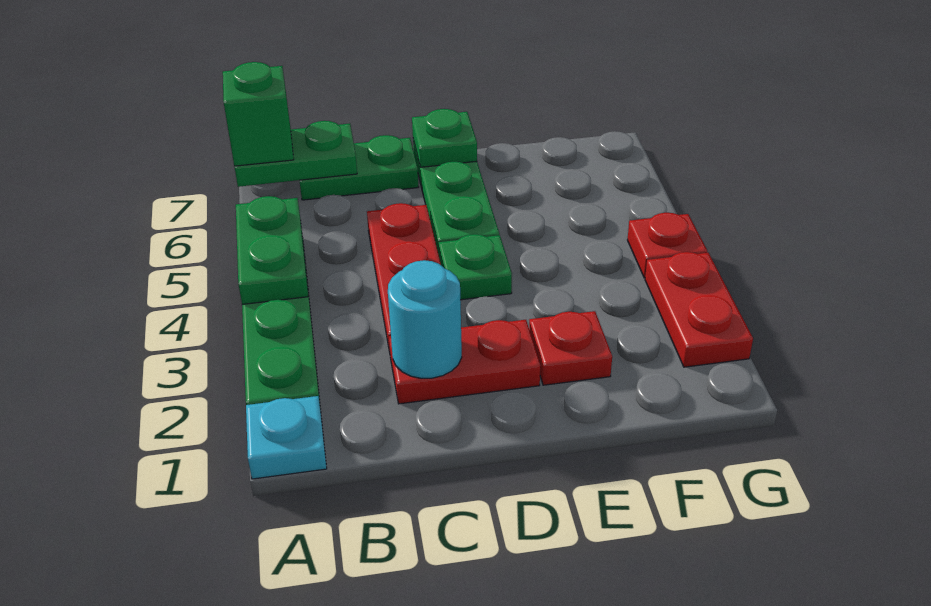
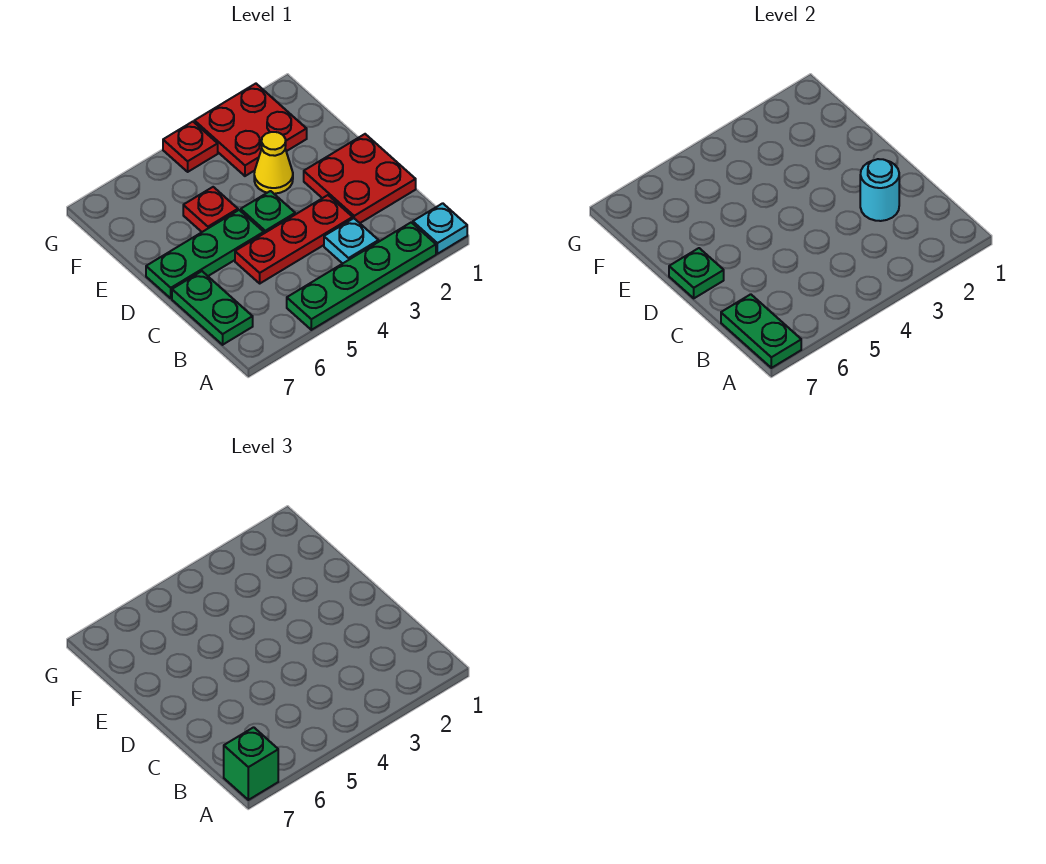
green 1x2 plate [236,196,308,304] -> none
none -> cyan 1x1 plate [324,218,379,264]
red 1x2 plate [389,320,540,404] -> red 2x2 plate [304,134,416,223]
red 1x1 plate [529,311,612,385] -> red 1x1 plate moved to [183,187,238,232]
none -> yellow 1x1 cone [254,132,293,194]
red 1x2 plate [645,252,753,367] -> red 2x2 plate [194,84,307,176]

